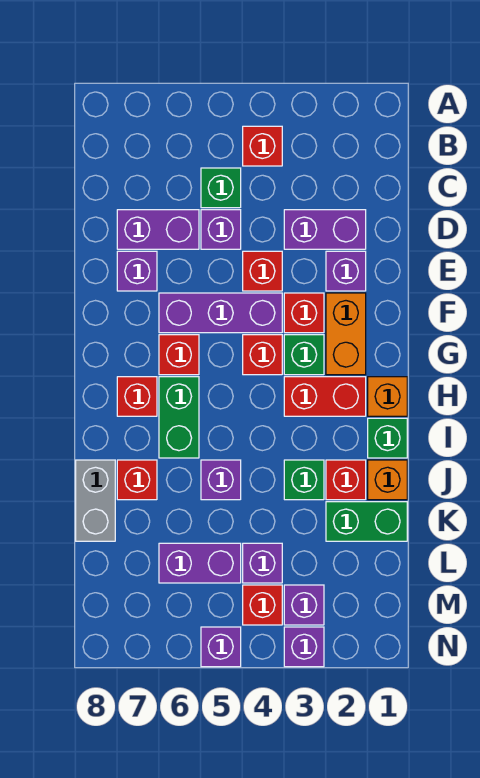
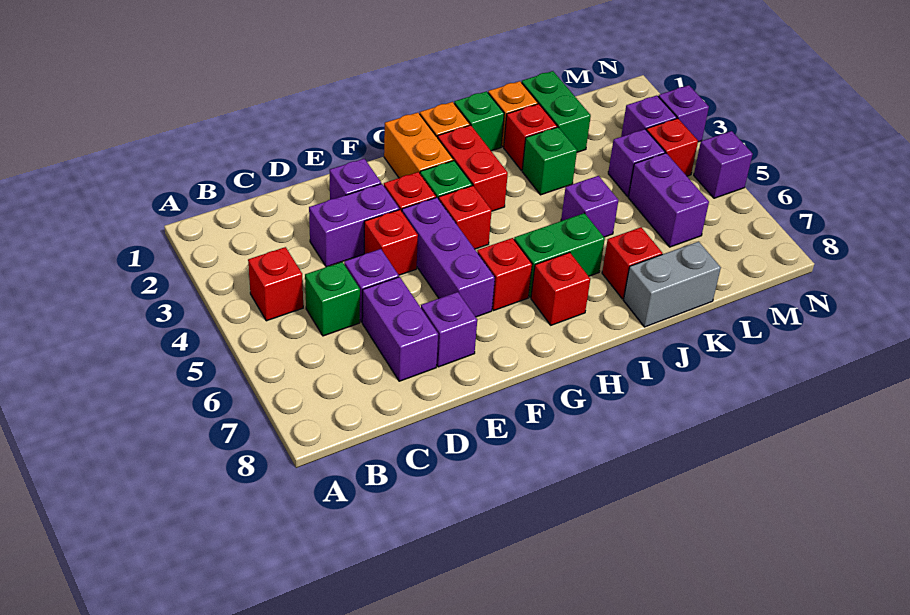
purple 1x2 brick [284,210,366,249] -> purple 1x2 brick turned to [309,184,399,267]
orange 1x2 brick [326,293,366,375] -> orange 1x2 brick turned to [384,113,453,178]

